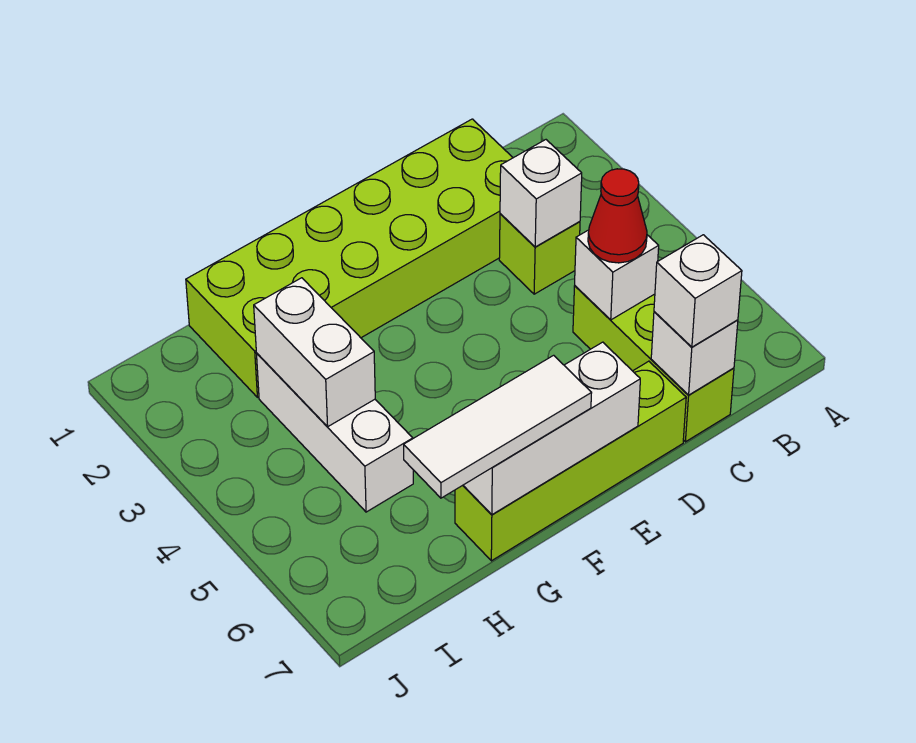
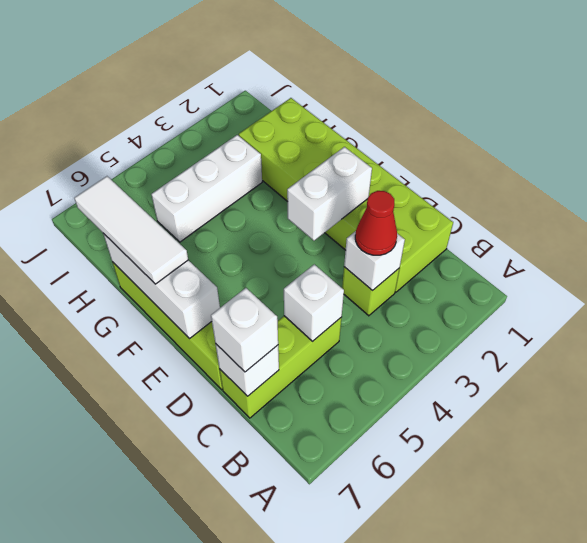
red 1x1 cone [588,169,647,263] -> red 1x1 cone moved to [355,191,397,255]
white 1x2 brick [254,278,375,427] -> white 1x2 brick moved to [287,147,372,241]

